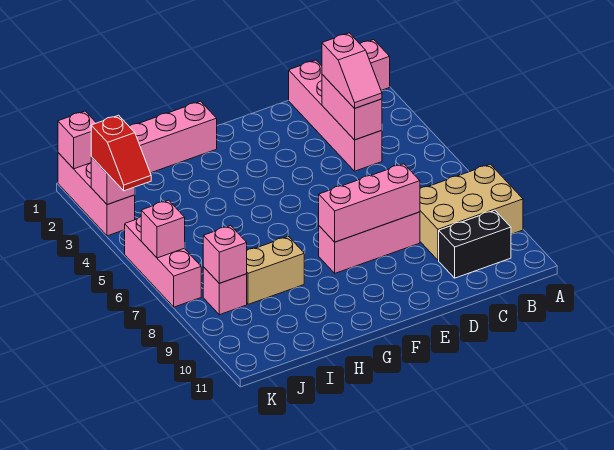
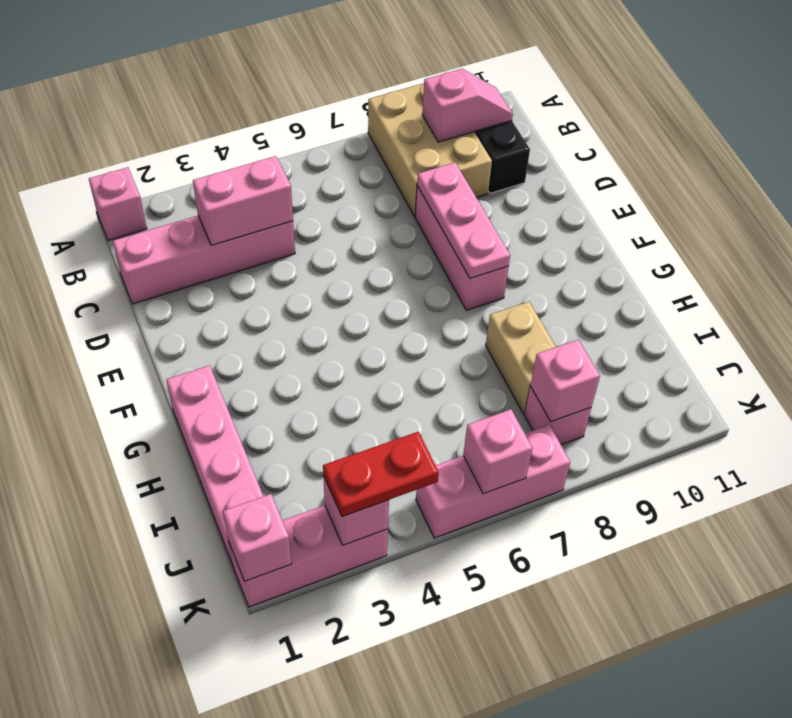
pink 1x2 slope [322,33,382,109] -> pink 1x2 slope moved to [422,69,513,142]
pink 1x3 brick [319,164,420,242] -> pink 1x3 plate [417,163,510,278]
red 1x2 slope [91,115,151,191] -> red 1x2 plate [323,432,439,517]

